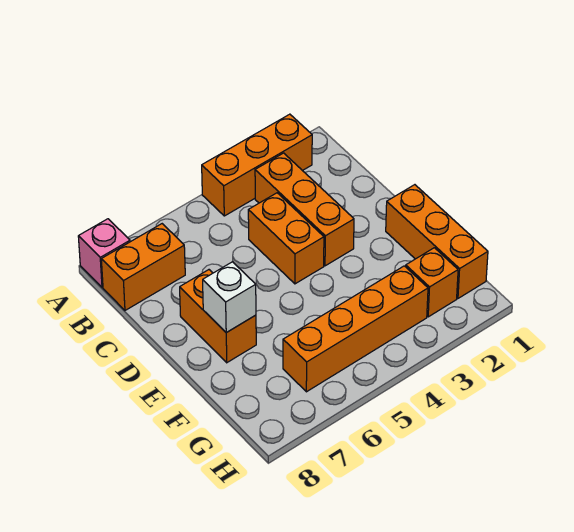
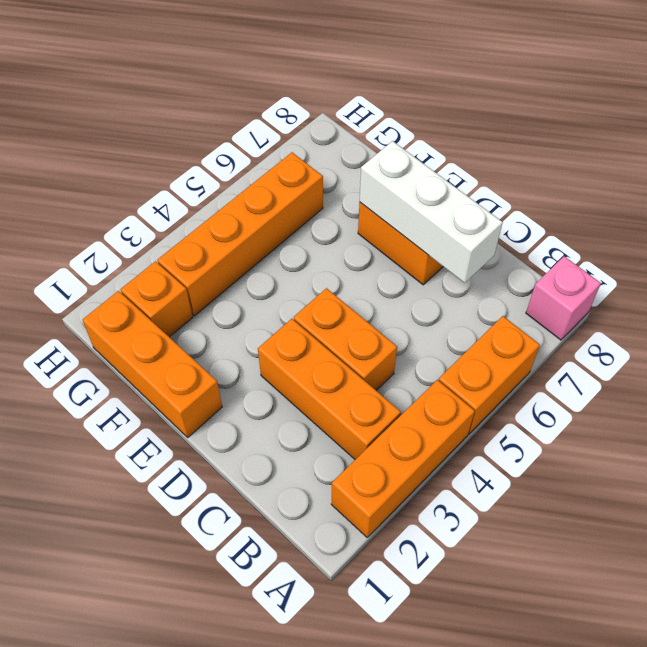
orange 1x2 brick [101,224,185,310] -> orange 1x2 brick moved to [438,316,540,434]
white 1x1 brick [203,262,256,333] -> white 1x3 brick [360,141,503,283]

